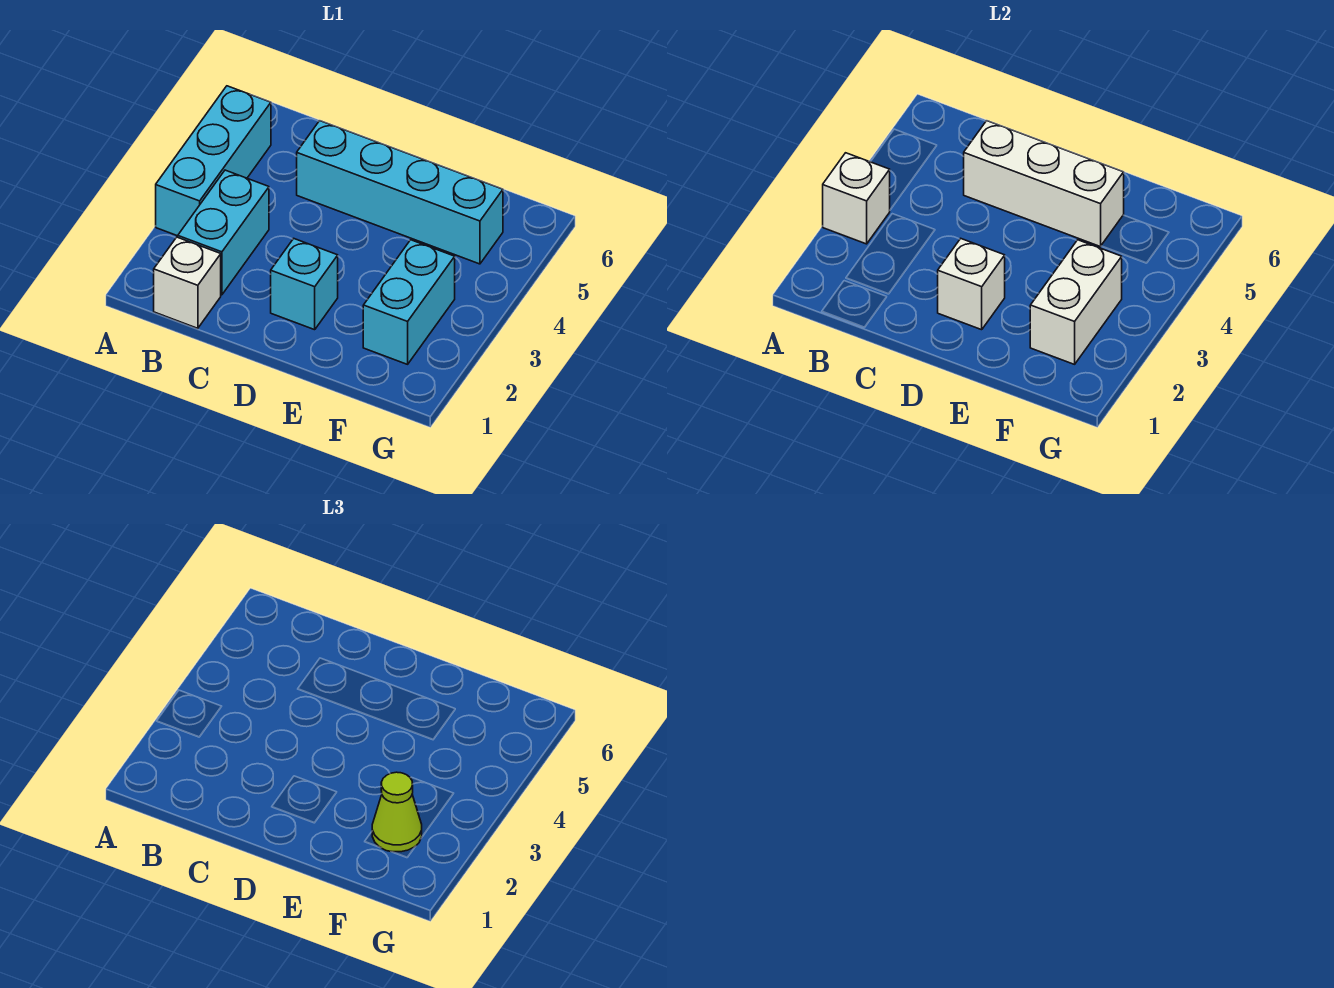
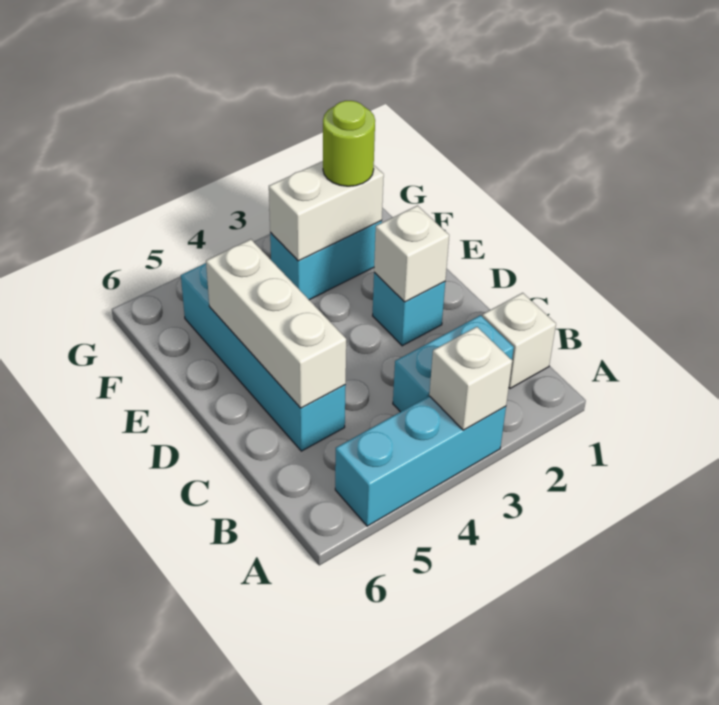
lime 1x1 cone [372,772,422,852] -> lime 1x1 round brick [323,101,375,186]

